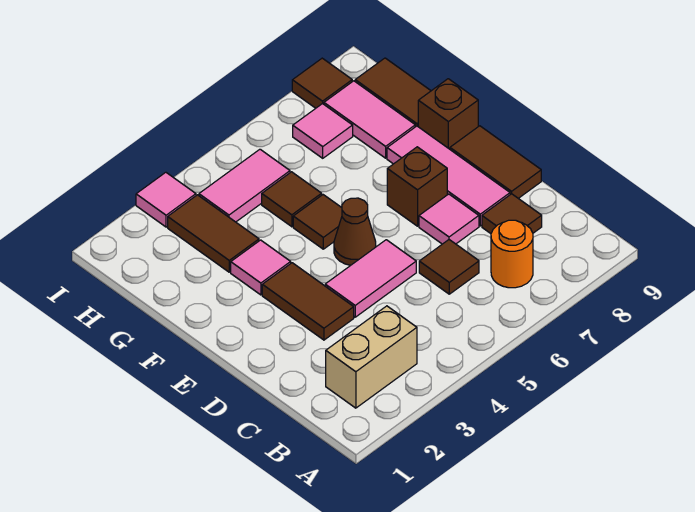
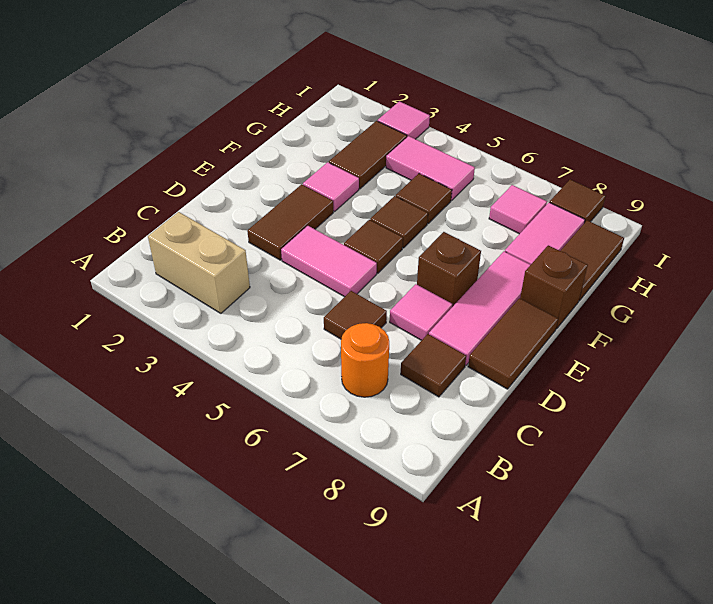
brown 1x1 cone [334,198,376,265] -> brown 1x1 tile [344,220,403,273]

